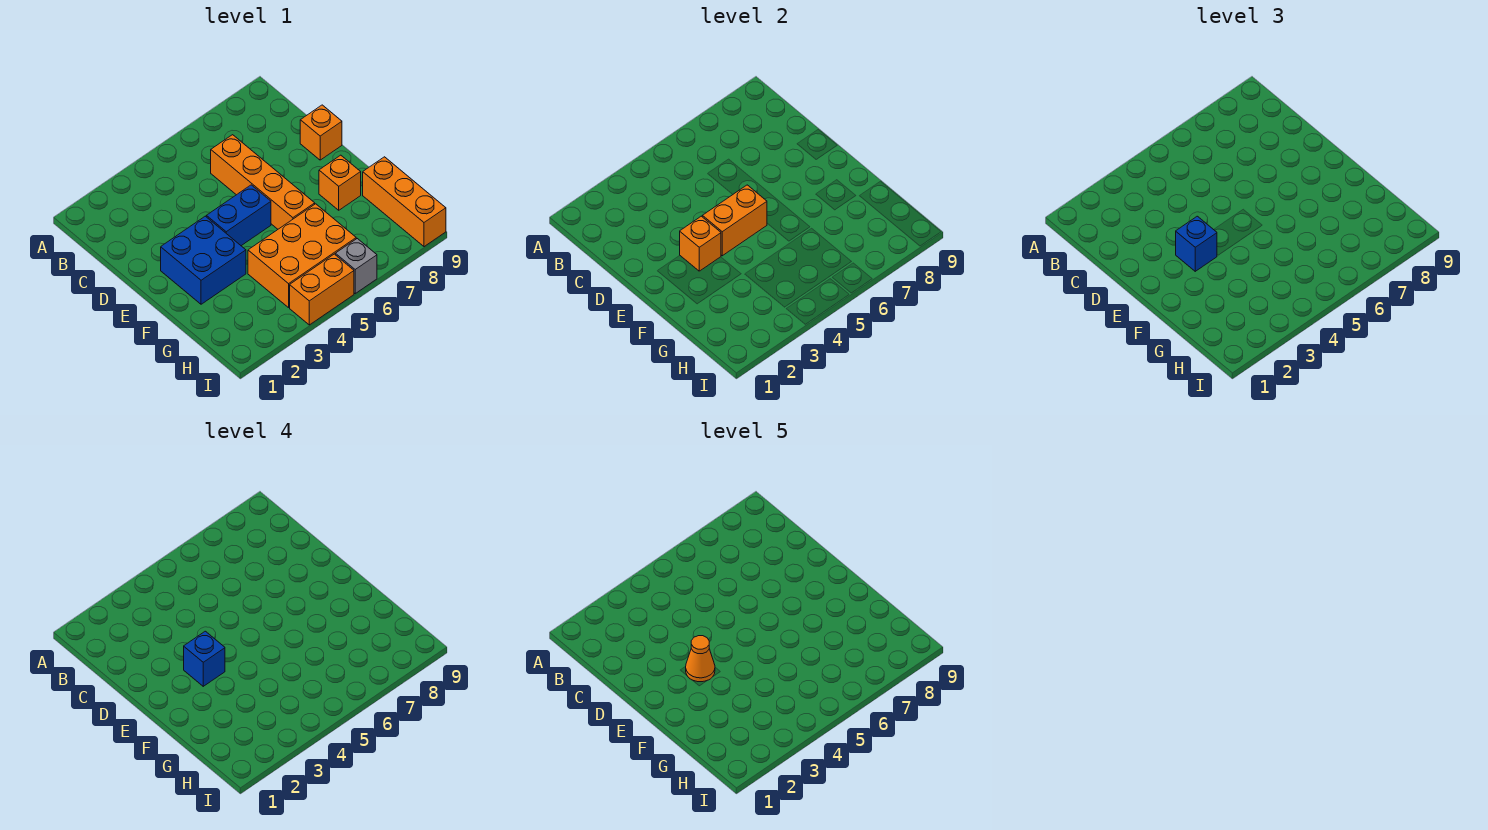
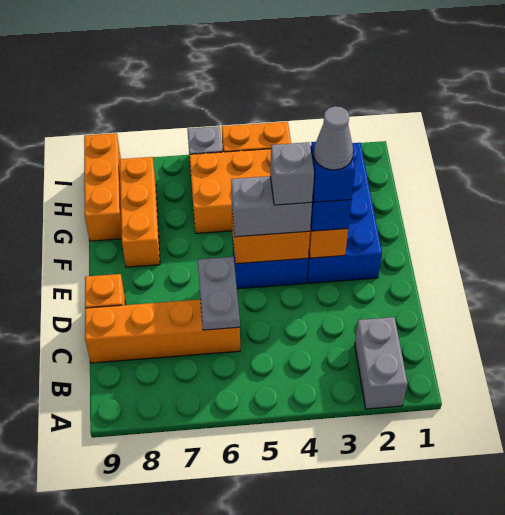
none -> grey 1x2 brick [355,317,408,409]
orange 1x4 brick [211,135,315,229] -> orange 1x4 brick turned to [85,299,240,363]
none -> grey 1x2 plate [198,257,240,330]
blue 2x2 brick [161,216,246,304] -> blue 2x4 brick [307,143,382,283]
orange 1x1 cone [686,636,715,682] -> grey 1x1 cone [314,106,353,170]
none -> grey 1x2 brick [231,176,312,237]
none -> grey 1x1 brick [270,142,314,205]
orange 1x1 brick [319,155,361,210] -> orange 1x3 brick [120,157,160,267]

